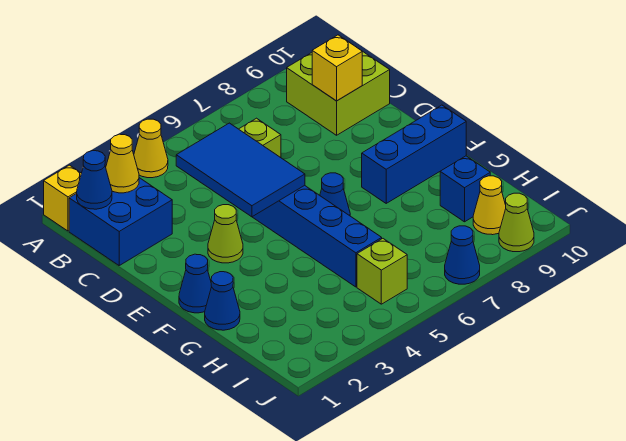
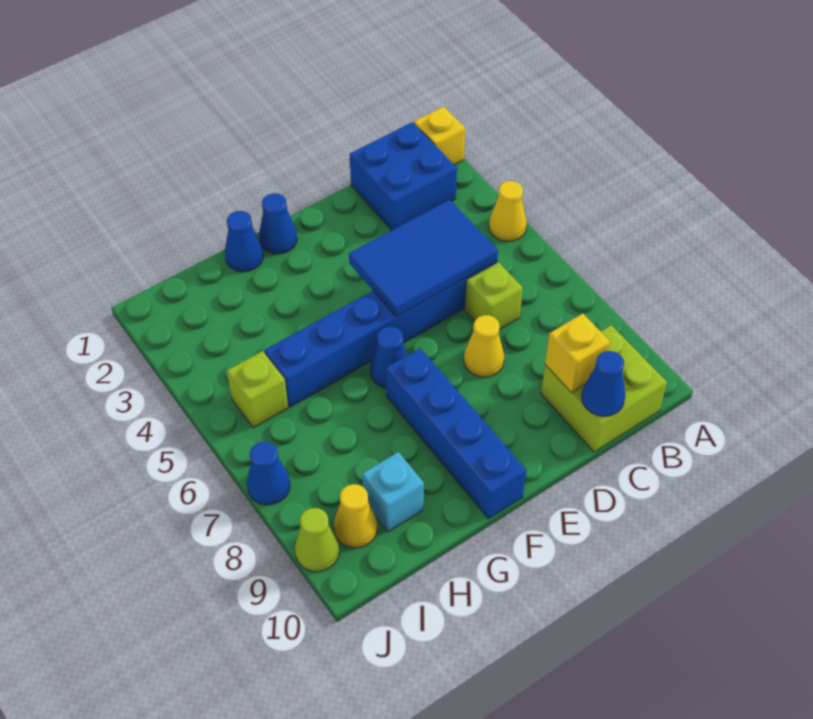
blue 1x1 cone [77,151,112,209] -> blue 1x1 cone moved to [582,351,625,416]
yellow 1x1 cone [106,134,139,193] -> yellow 1x1 cone moved to [464,315,504,377]
lime 1x1 cone [208,205,243,263] -> none
blue 1x3 brick [362,105,466,203] -> blue 1x4 brick [386,348,526,519]
blue 1x1 brick [440,156,490,222] -> cyan 1x1 brick [362,452,424,532]

